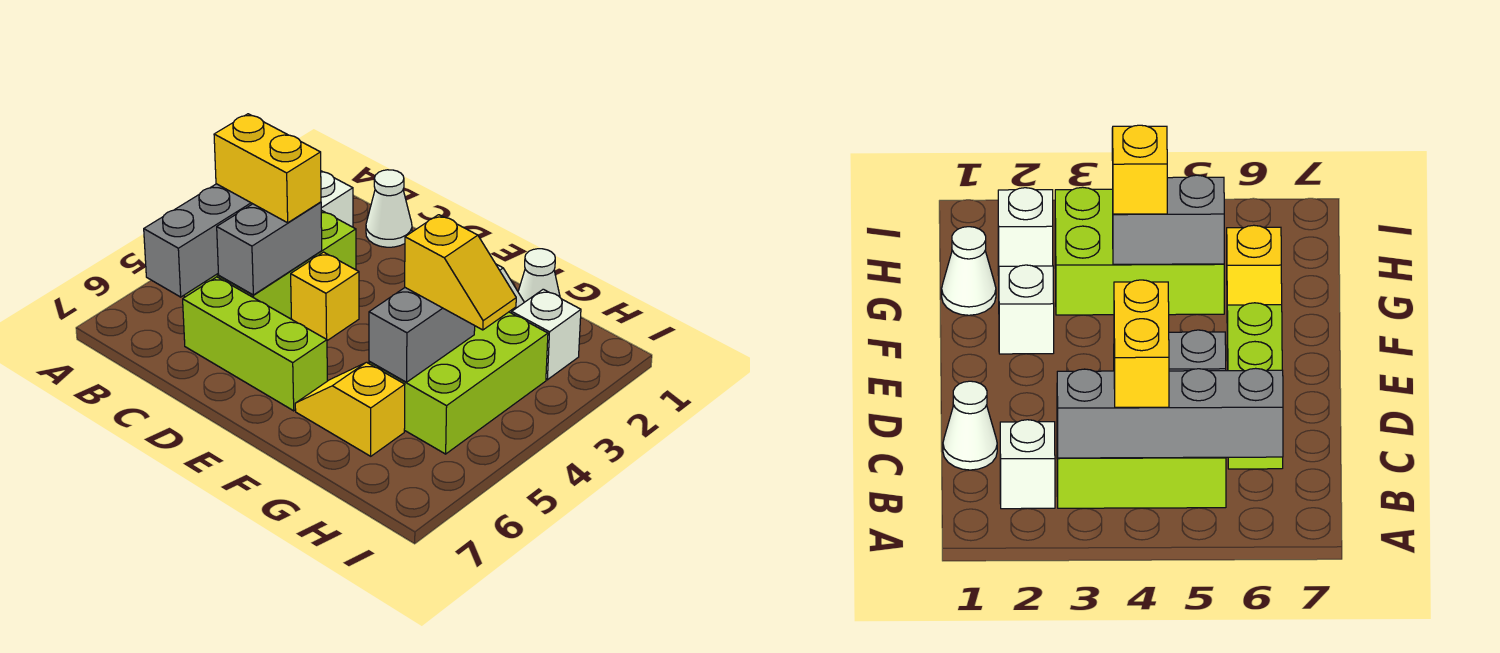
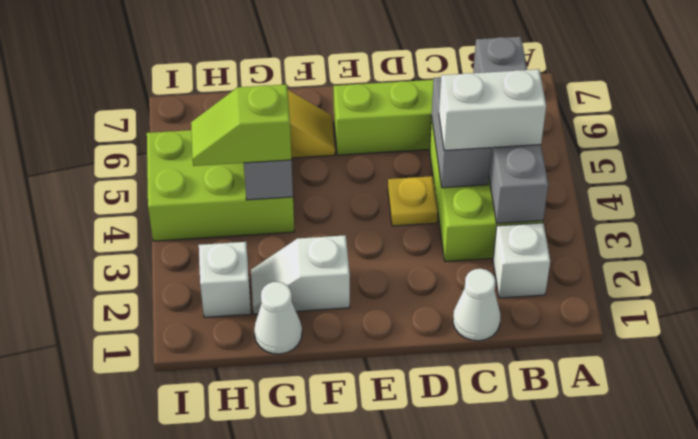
yellow 1x2 brick [214,114,321,223] -> white 1x2 brick [439,69,546,151]
yellow 1x1 brick [291,252,359,341] -> yellow 1x1 plate [388,176,438,226]
lime 2x3 brick [369,312,548,454] -> lime 2x3 brick turned to [147,130,294,241]
yellow 1x2 slope [405,215,516,330] -> lime 1x2 slope [191,84,291,166]

